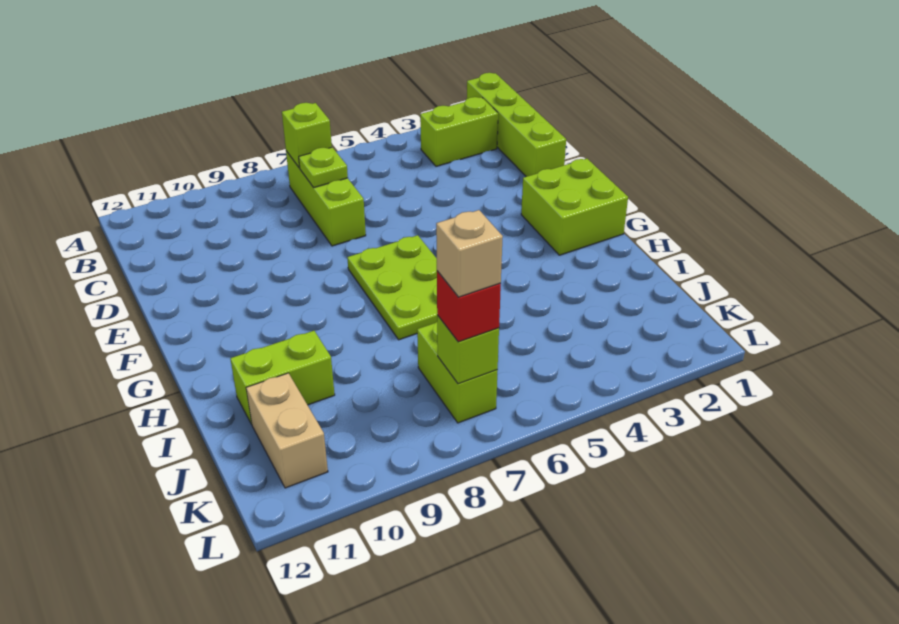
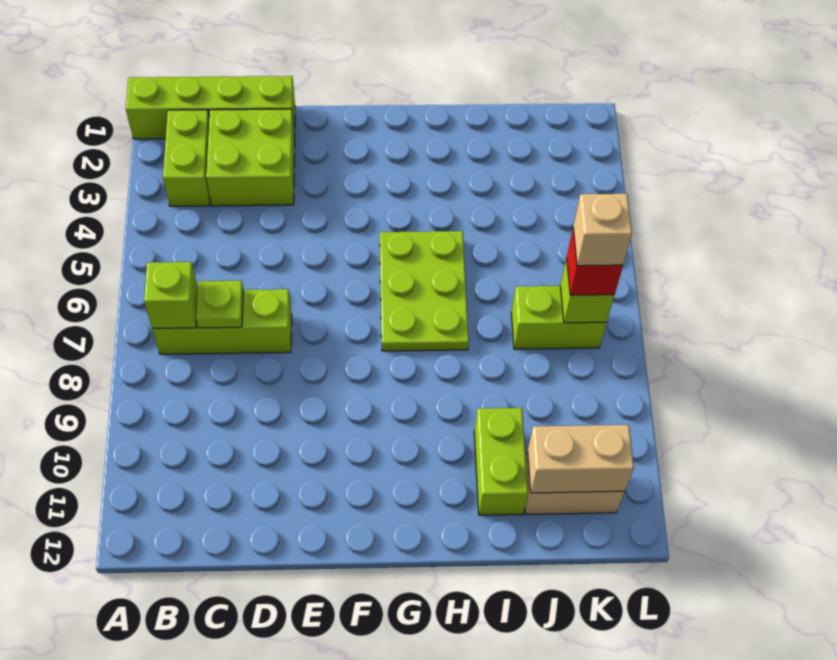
lime 2x2 brick [521,159,628,255] -> lime 2x2 brick moved to [206,109,295,206]
lime 2x3 plate [347,235,437,340] -> lime 2x3 plate turned to [380,231,469,351]
none -> tan 1x2 brick [528,425,634,493]

